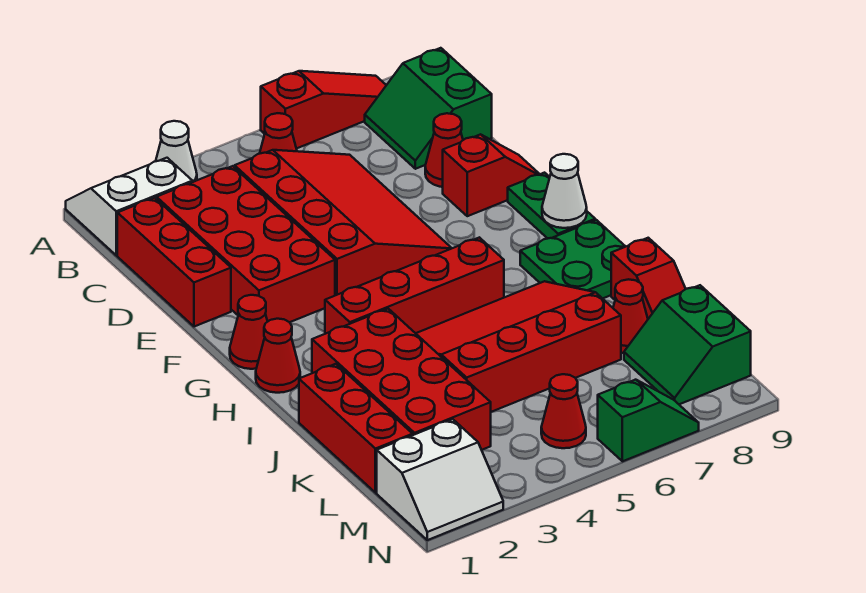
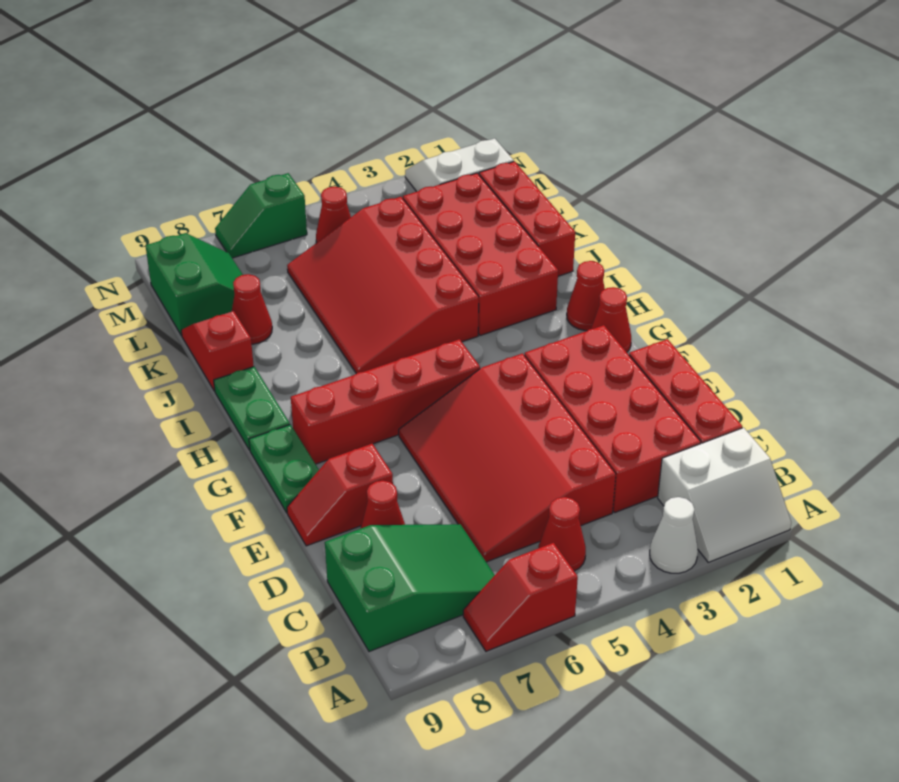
red 1x3 slope [261,71,386,149] -> red 1x2 slope [463,543,578,651]
green 2x2 slope [365,48,492,169] -> green 2x3 slope [325,524,495,652]
white 1x1 cone [542,154,587,228] -> none
red 1x4 brick [325,237,504,334] -> red 1x4 brick moved to [291,339,480,464]
green 2x2 plate [520,220,626,299] -> green 1x2 plate [214,367,290,450]
red 3x4 slope [416,281,621,412] -> red 3x4 slope turned to [287,197,479,374]

